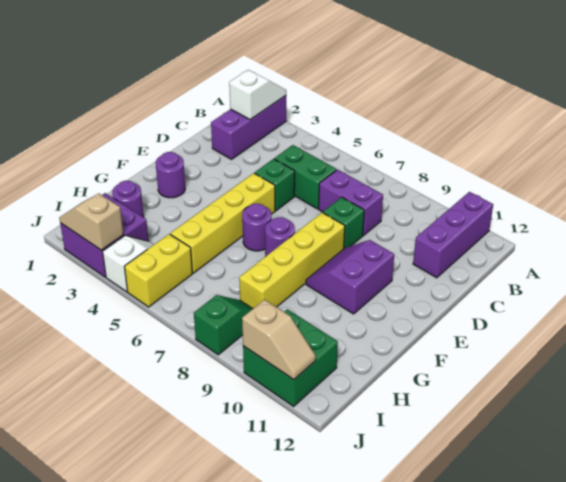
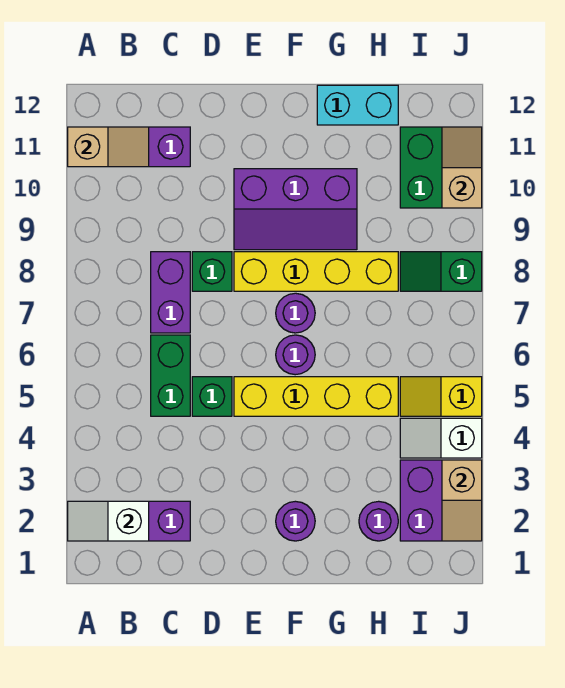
none -> tan 1x2 slope [68,127,149,167]
purple 2x2 slope [306,240,394,314] -> purple 2x3 slope [234,169,357,250]
none -> cyan 1x2 brick [317,85,398,125]
yellow 1x2 brick [124,234,192,307] -> yellow 1x2 slope [400,377,482,416]

